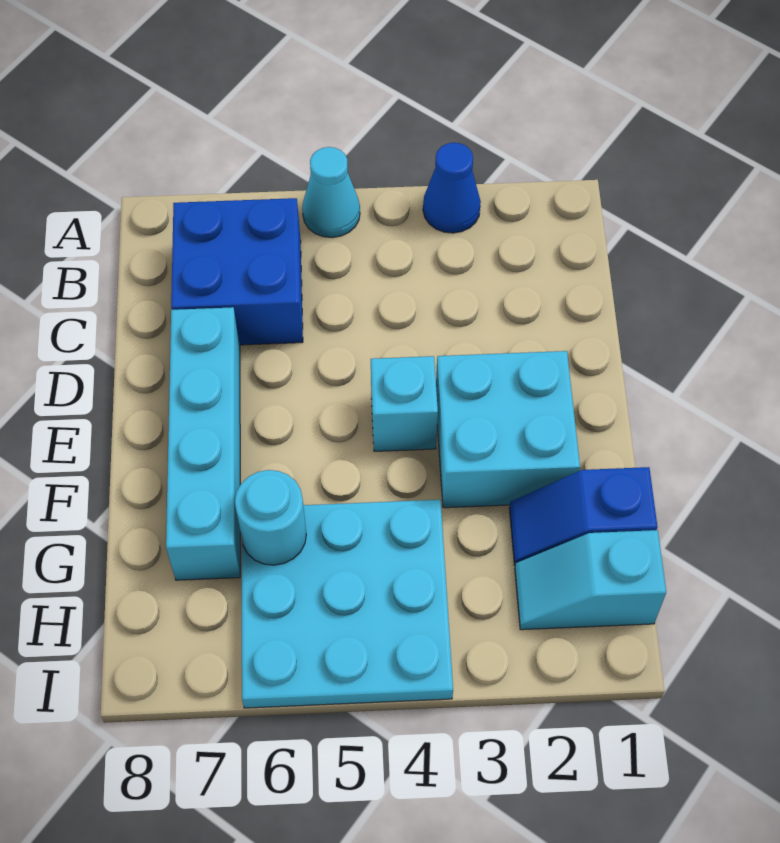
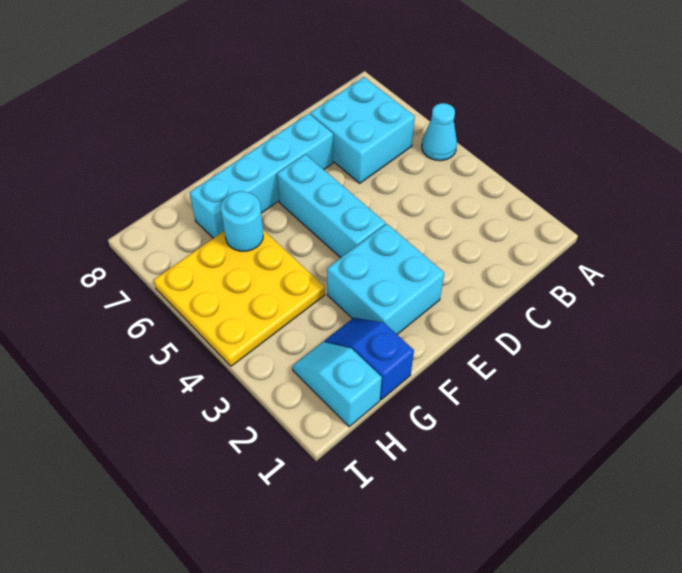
blue 1x1 cone [423,143,481,233] -> none
blue 2x2 brick [171,198,303,345] -> cyan 2x2 brick [310,77,415,183]
cyan 1x1 brick [371,356,438,451] -> cyan 1x3 brick [277,154,385,258]
cyan 3x3 plate [242,500,453,708] -> yellow 3x3 plate [153,230,325,366]

